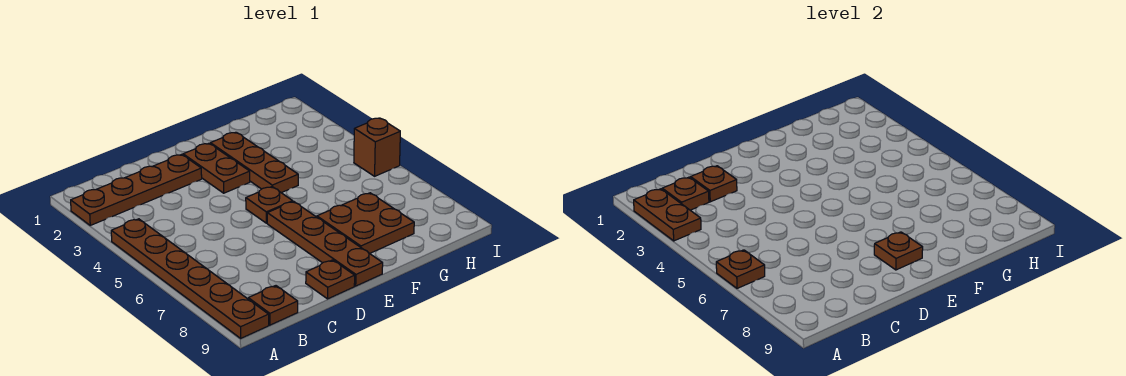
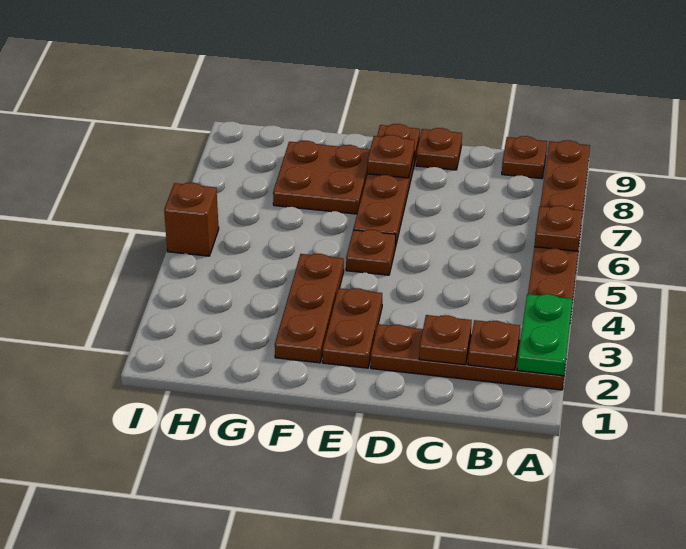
brown 1x2 plate [634,189,701,241] -> green 1x2 plate [517,294,573,376]

